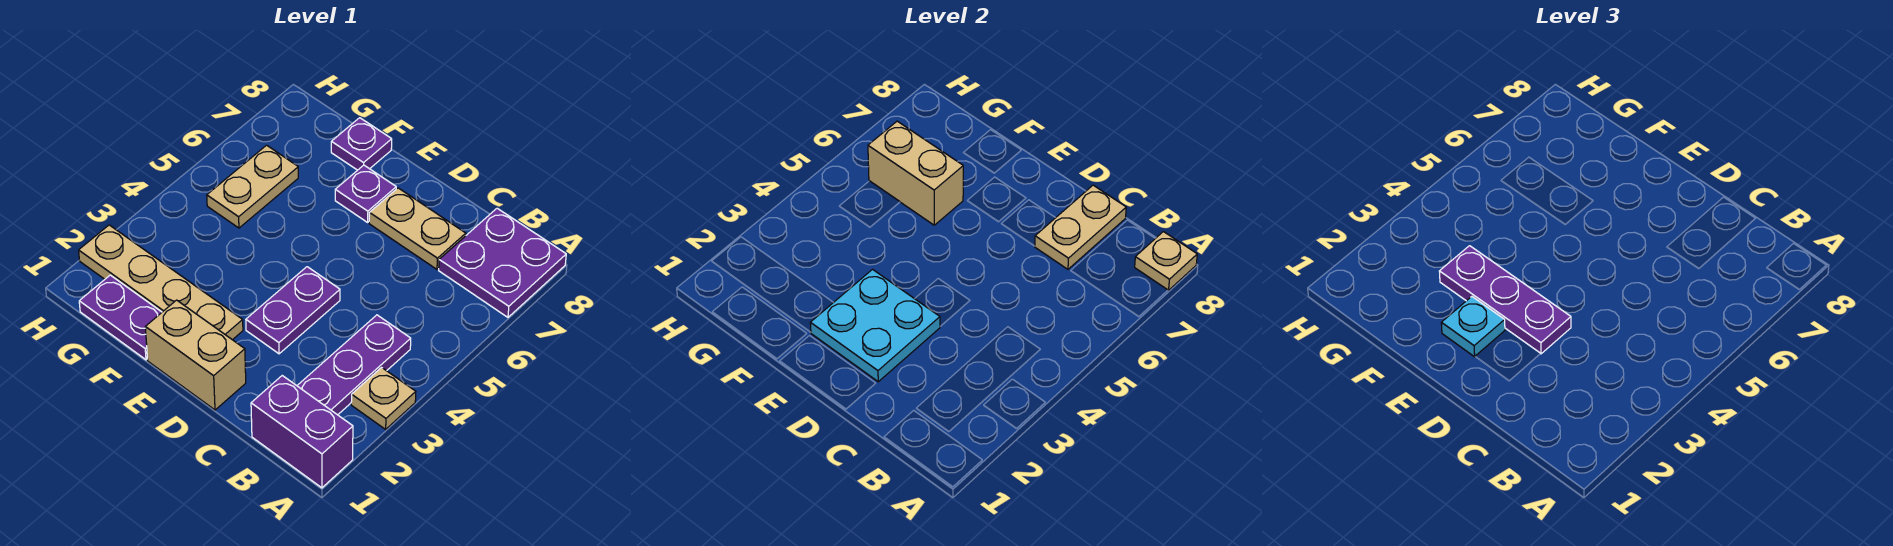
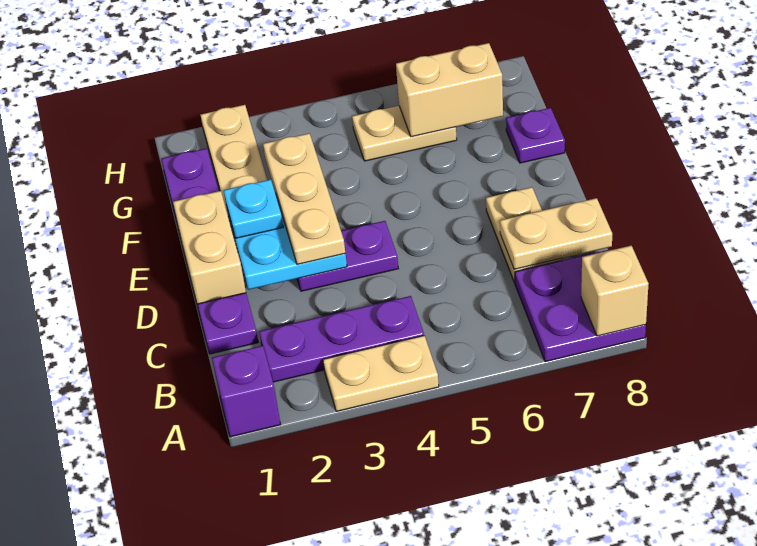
purple 1x2 brick [251,376,353,488] -> purple 1x1 brick [212,346,281,437]
tan 1x1 plate [351,368,416,429] -> tan 1x2 plate [323,336,439,411]
tan 1x1 plate [1135,232,1197,290] -> tan 1x1 brick [581,246,649,336]
purple 1x3 plate [1439,246,1571,354] -> tan 1x3 plate [263,133,345,264]
purple 1x1 plate [335,165,396,222] -> purple 1x1 plate moved to [197,293,258,354]
tan 1x2 brick [868,121,963,225] -> tan 1x2 brick turned to [396,43,503,137]

